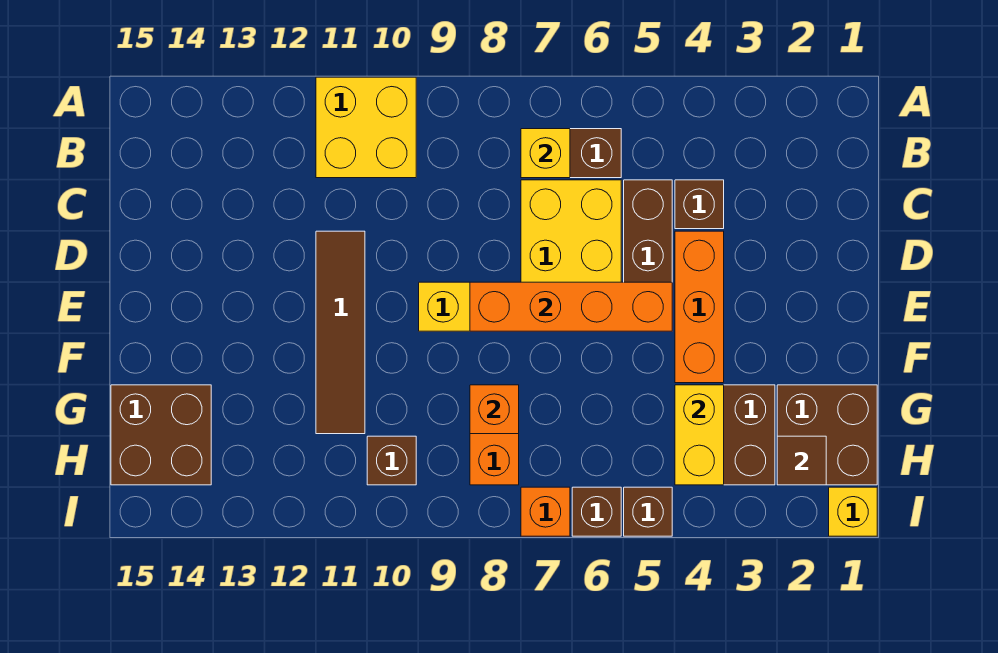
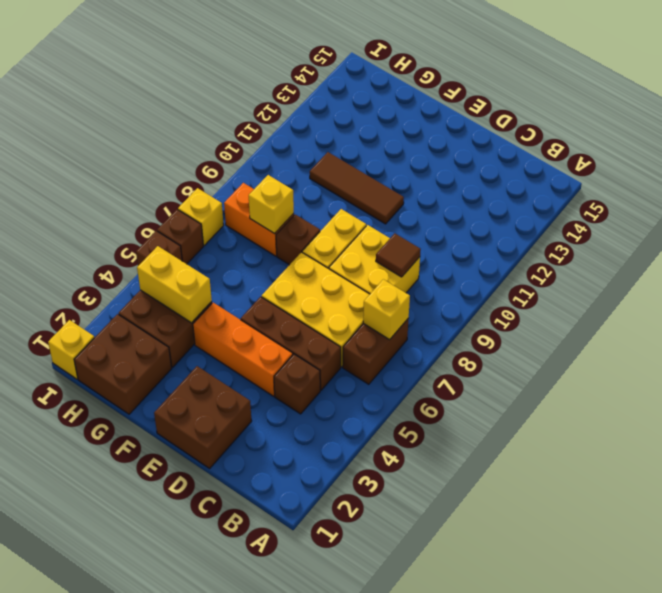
yellow 2x2 brick [316,77,416,178] -> yellow 2x2 brick moved to [329,225,420,294]
brown 1x4 tile [316,231,365,434] -> brown 1x3 tile [310,152,404,224]
orange 1x4 brick [470,282,672,331] -> none
orange 1x1 brick [470,385,519,434] -> yellow 1x1 brick [249,175,294,234]
brown 2x2 brick [111,385,211,485] -> brown 2x2 brick moved to [154,366,251,468]
brown 1x1 tile [777,436,826,485] -> brown 1x1 tile moved to [376,233,421,277]
brown 1x1 brick [367,436,416,485] -> brown 1x1 brick moved to [276,214,320,265]
orange 1x1 brick [521,487,570,536] -> yellow 1x1 brick [178,188,224,245]

